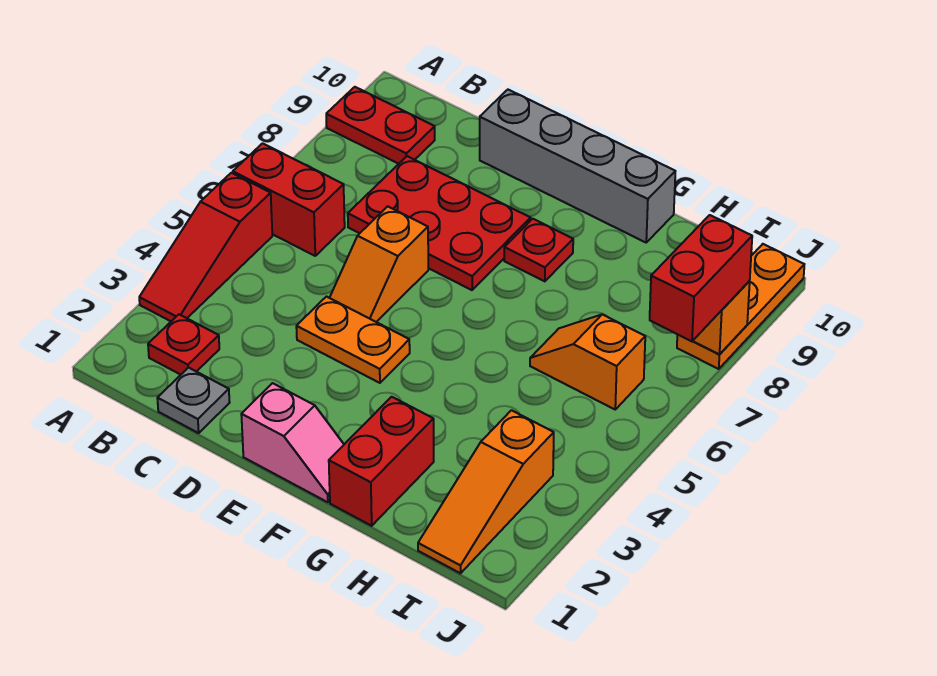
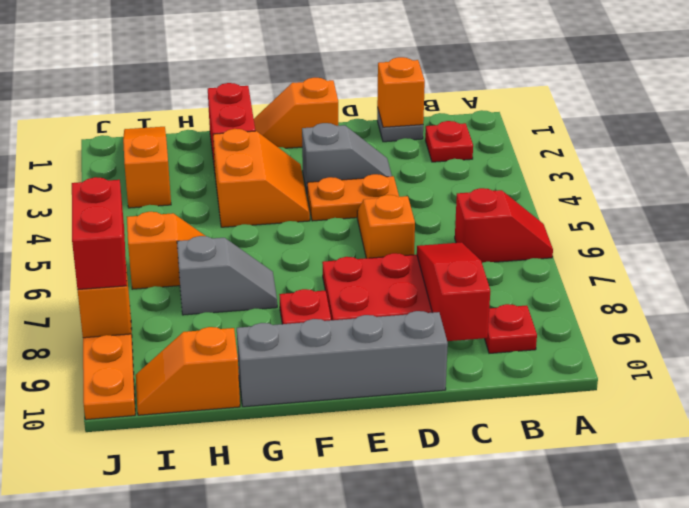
red 1x3 slope [139,173,272,321] -> red 1x3 slope moved to [417,242,490,341]
red 1x2 brick [233,143,345,256] -> red 1x2 slope [455,188,553,263]
red 1x2 plate [326,87,435,164] -> red 1x1 plate [485,304,537,353]
none -> orange 1x1 brick [377,57,425,127]
none -> grey 1x2 slope [302,123,392,192]
pink 1x2 slope [241,383,344,502] -> orange 1x2 slope [254,78,338,148]
none -> orange 2x2 slope [213,129,310,227]
none -> grey 1x2 slope [177,236,277,315]
none -> orange 1x2 slope [136,327,240,415]

